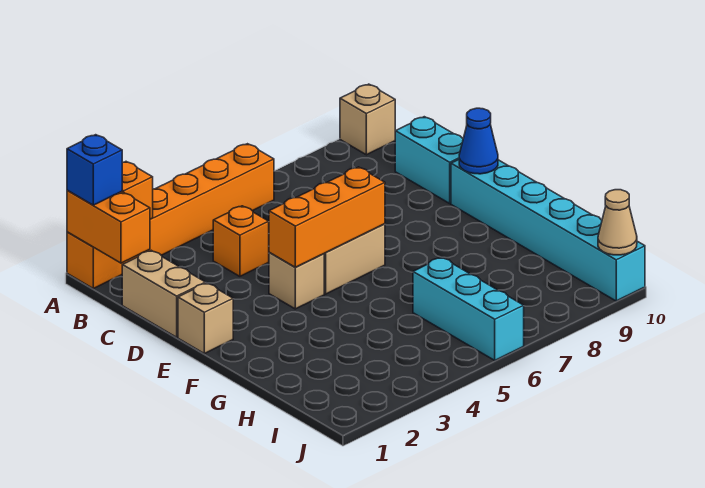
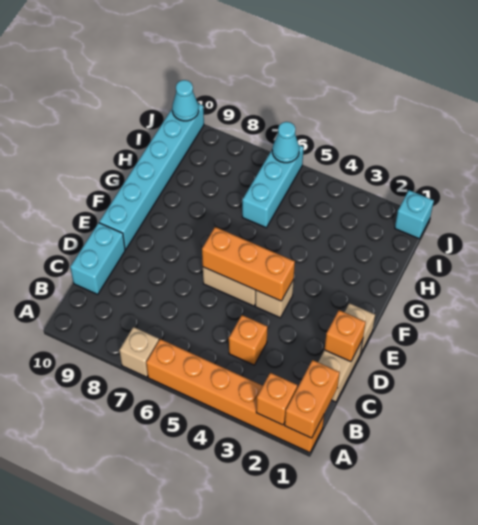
blue 1x1 brick [67,135,122,205] -> none
tan 1x1 brick [340,84,395,155] -> tan 1x1 brick moved to [119,327,159,377]
none -> orange 1x1 brick [325,310,366,362]
blue 1x1 cone [459,108,498,174] -> none
none -> cyan 1x1 brick [395,190,434,239]
none -> cyan 1x1 cone [272,122,299,163]
tan 1x1 cone [598,190,637,255] -> cyan 1x1 cone [172,80,199,121]

